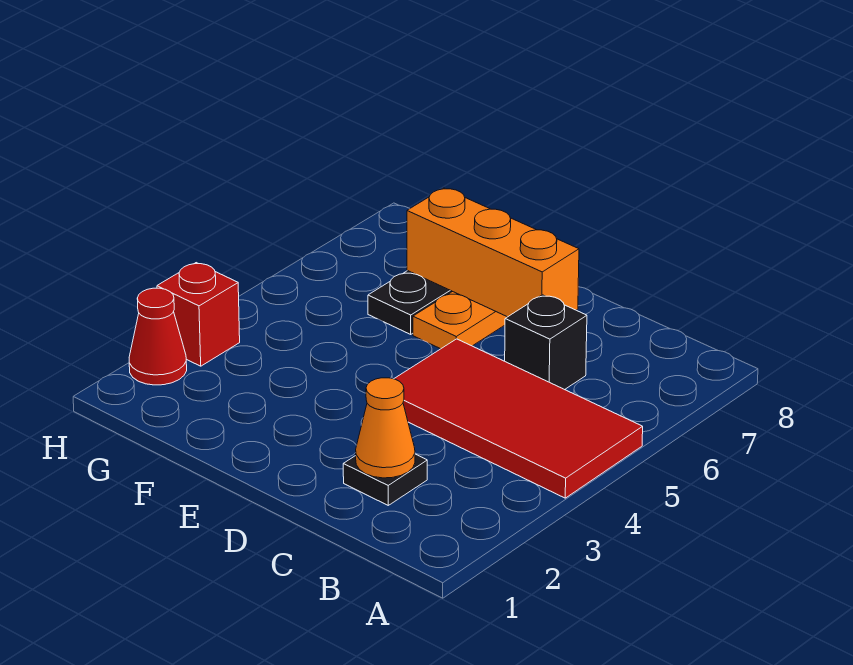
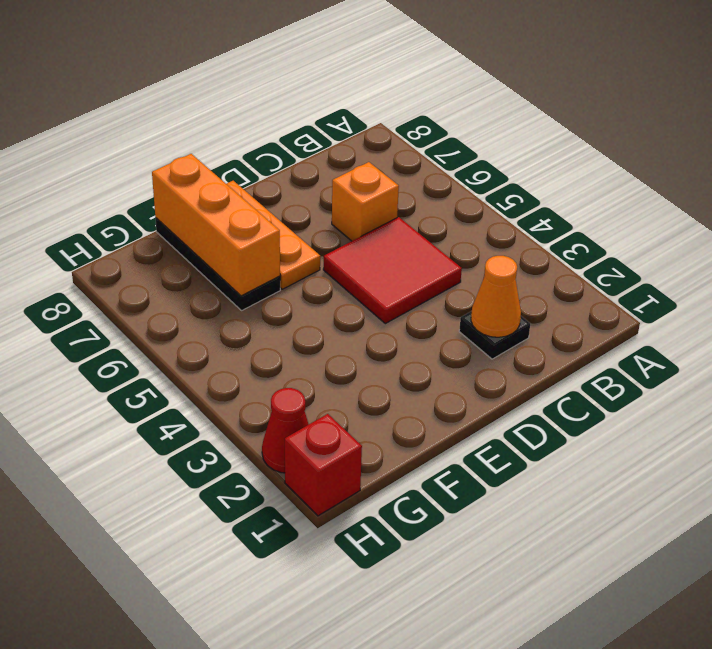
red 2x4 tile [394,339,643,498] -> red 2x2 tile [323,217,462,324]
black 1x1 brick [505,295,587,390] -> orange 1x1 brick [332,162,399,241]
orange 1x3 brick [407,188,579,317] -> orange 1x3 brick turned to [152,154,280,296]
red 1x1 brick [157,263,240,366] -> red 1x1 brick moved to [285,414,362,516]

